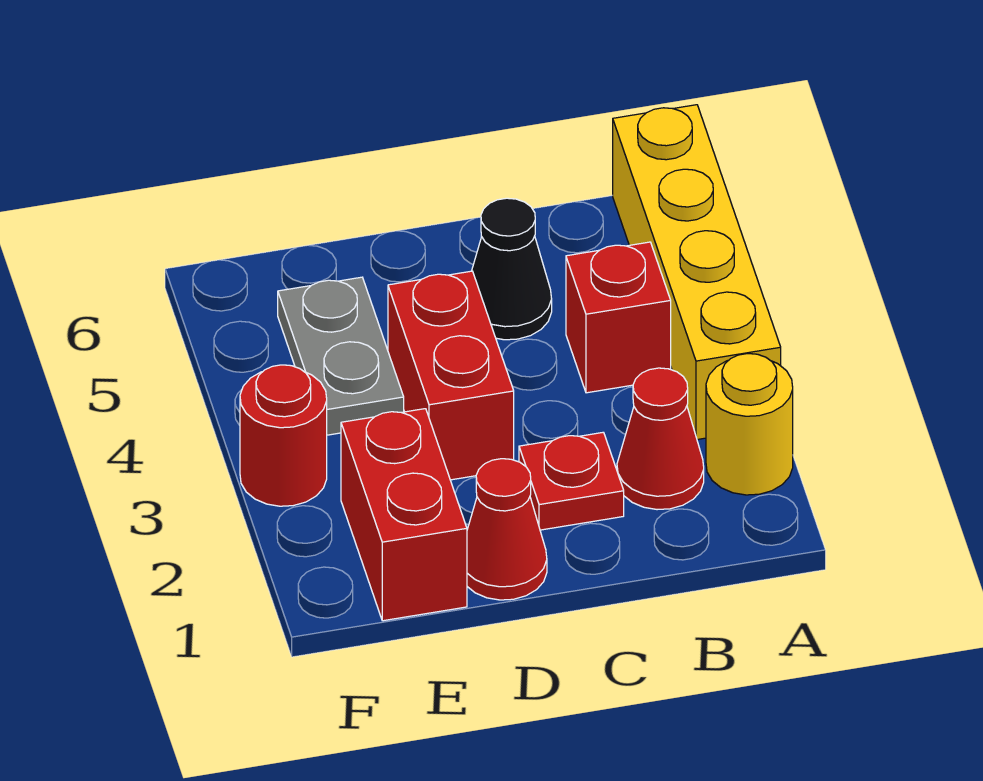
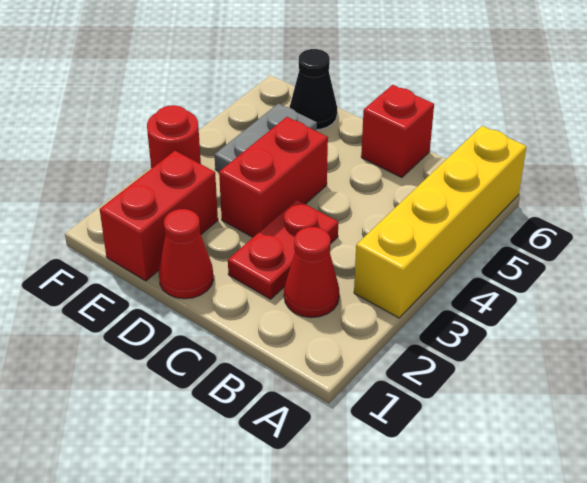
yellow 1x1 round brick [706,354,793,495] -> none
red 1x1 brick [566,242,671,393] -> red 1x1 brick moved to [361,85,434,178]
red 1x1 plate [519,432,624,530] -> red 1x2 plate [228,200,338,299]
black 1x1 cone [472,198,552,340] -> black 1x1 cone moved to [290,49,337,130]

